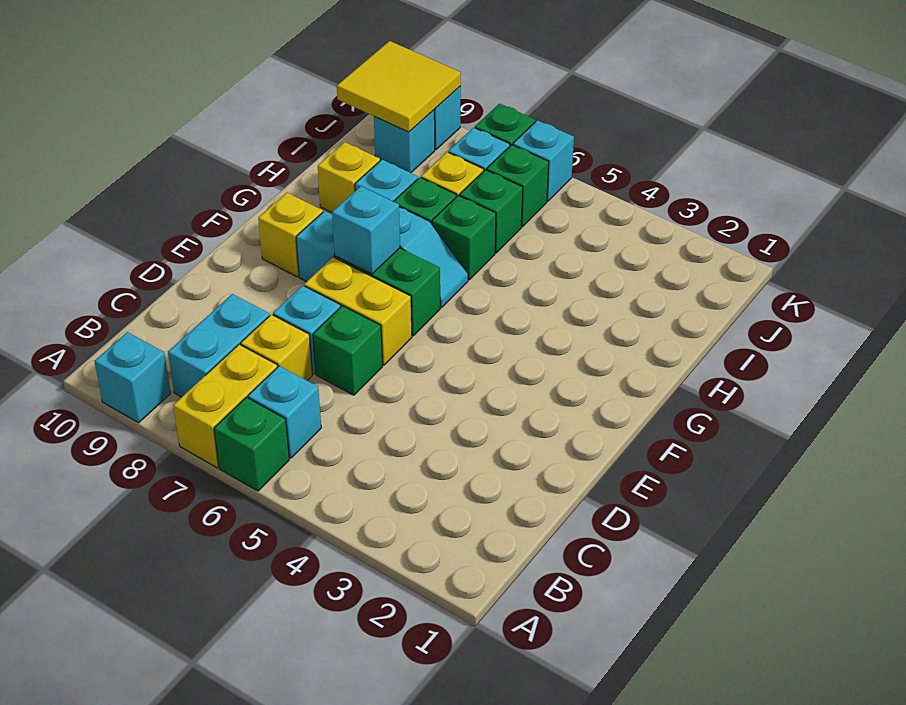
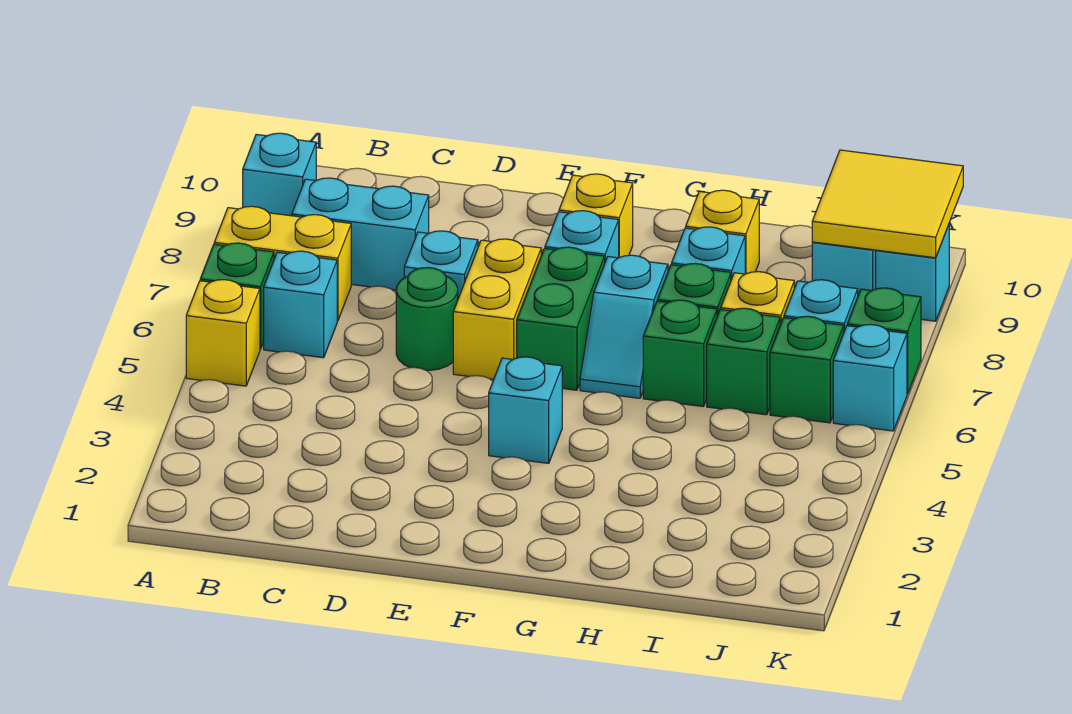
yellow 1x1 brick [241,315,313,381] -> yellow 1x1 brick moved to [186,280,260,386]
green 1x1 brick [313,306,383,395] -> green 1x1 round brick [396,267,458,370]
cyan 1x1 brick [332,186,400,274] -> cyan 1x1 brick moved to [489,357,562,463]

